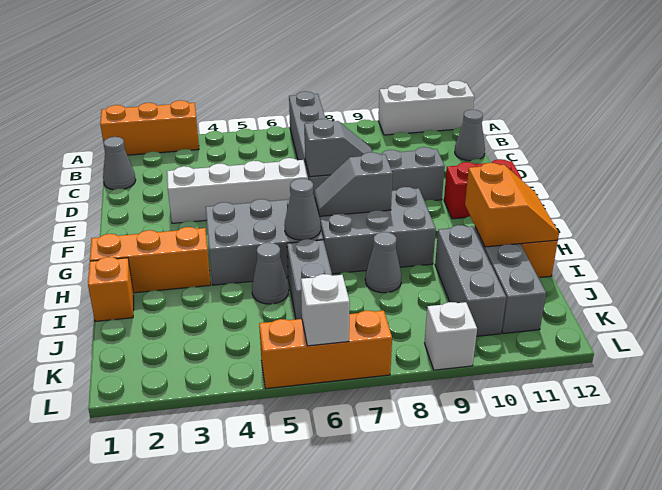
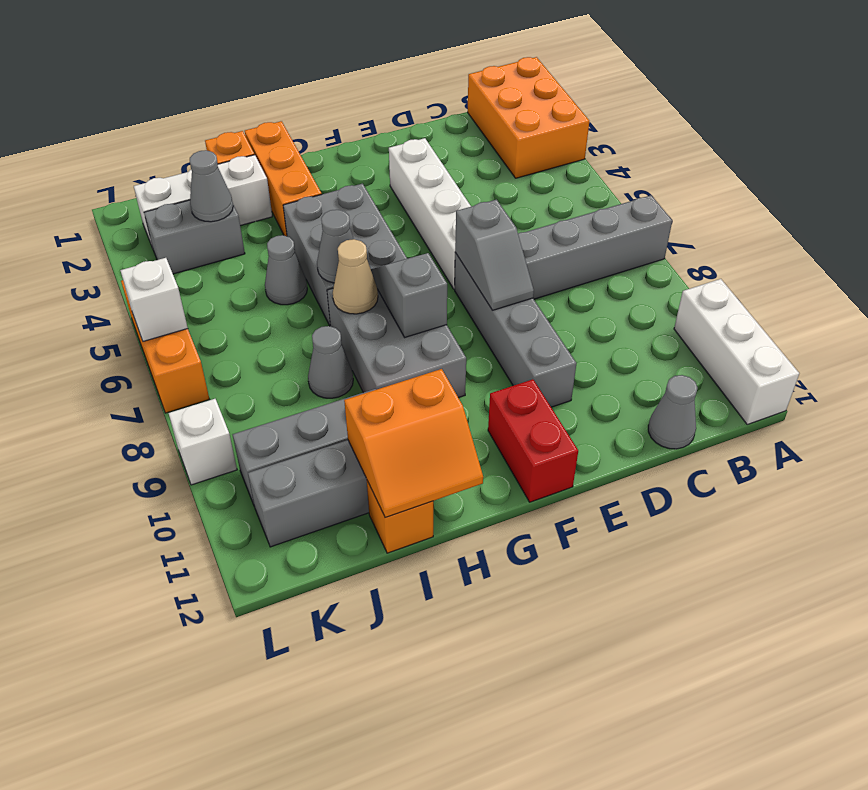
orange 1x3 brick [100,100,199,155] -> orange 2x3 brick [468,57,589,178]
grey 1x1 cone [103,137,136,190] -> grey 1x1 cone moved to [190,150,233,222]
none -> tan 1x1 cone [333,239,378,314]
none -> white 1x3 brick [134,155,272,246]
grey 1x2 brick [287,239,332,319] -> grey 1x2 brick moved to [144,200,245,274]

